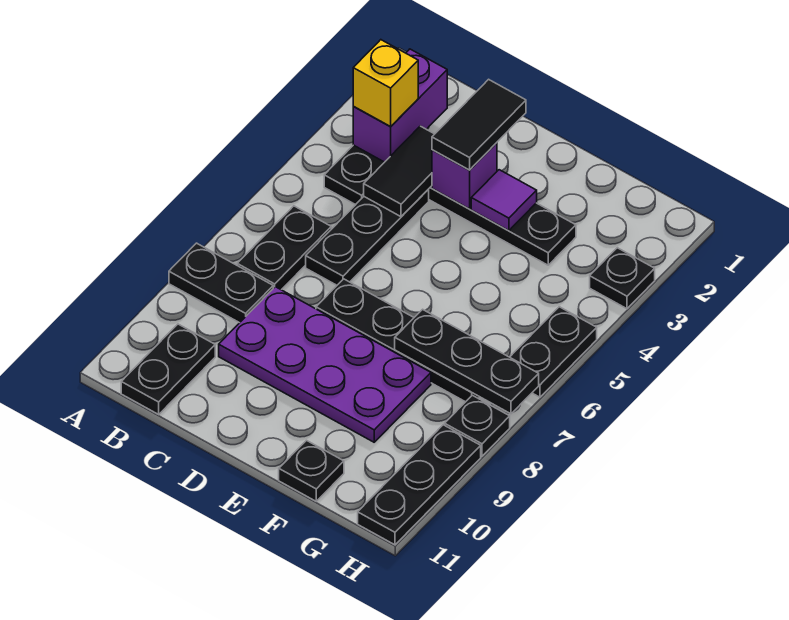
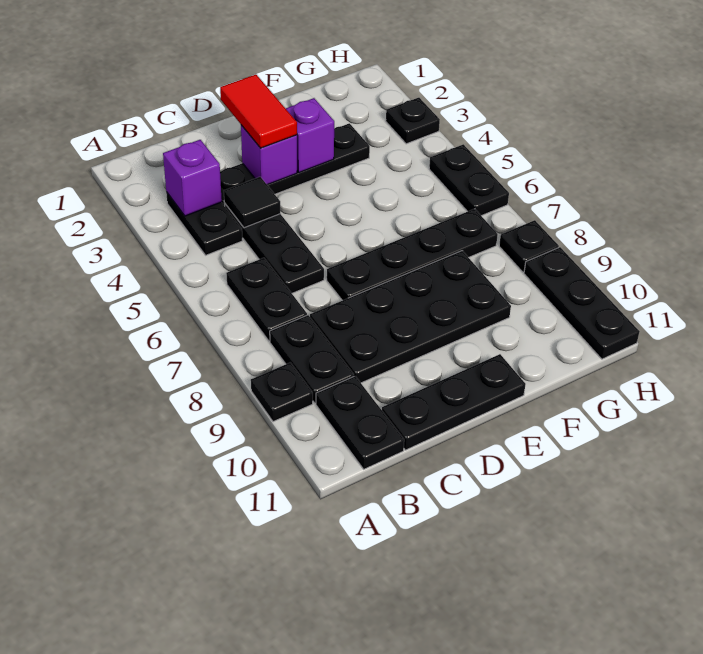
black 1x2 plate [169,243,273,323] -> black 1x2 plate turned to [270,315,354,403]
purple 1x2 brick [353,49,447,162] -> purple 1x1 brick [163,140,222,216]
yellow 1x1 brick [353,40,418,126] -> none
black 1x2 tile [364,126,434,217] -> black 1x1 tile [224,177,281,228]
purple 2x4 plate [219,287,431,442] -> black 2x4 plate [310,251,511,383]
black 1x2 tile [432,79,526,170] -> red 1x2 tile [220,74,297,148]
purple 1x1 tile [471,170,537,231] -> purple 1x1 brick [285,98,334,172]
black 1x3 plate [395,309,539,414] -> black 1x3 plate moved to [382,354,526,450]
black 1x1 plate [279,441,344,501] -> black 1x1 plate moved to [251,362,313,422]

